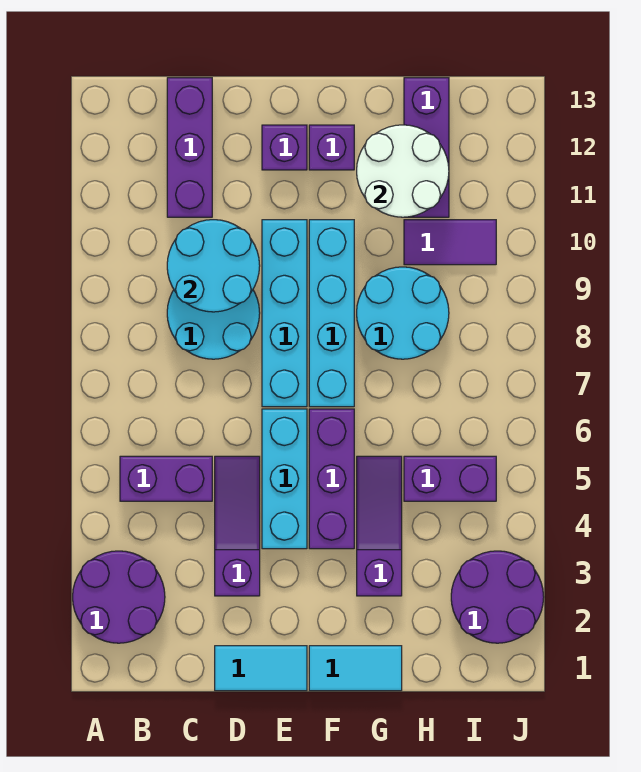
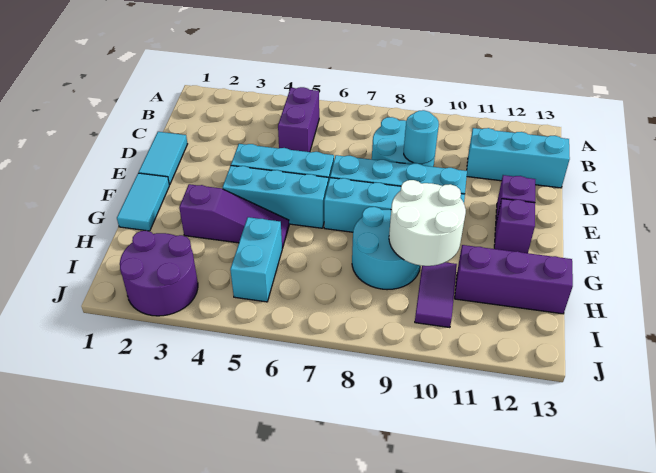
purple 2x2 round brick [73,551,165,643] -> none
cyan 2x2 round brick [167,220,260,312] -> cyan 1x1 round brick [404,110,439,164]
purple 1x3 brick [167,78,212,217] -> cyan 1x3 brick [467,128,570,188]
purple 1x3 slope [215,456,260,596] -> none
purple 1x3 brick [309,409,354,549] -> cyan 1x3 brick [222,166,328,228]
white 2x2 round brick [357,125,449,217] -> white 2x2 round brick moved to [389,180,466,266]
purple 1x2 brick [404,456,496,501] -> cyan 1x2 brick [230,217,282,302]

